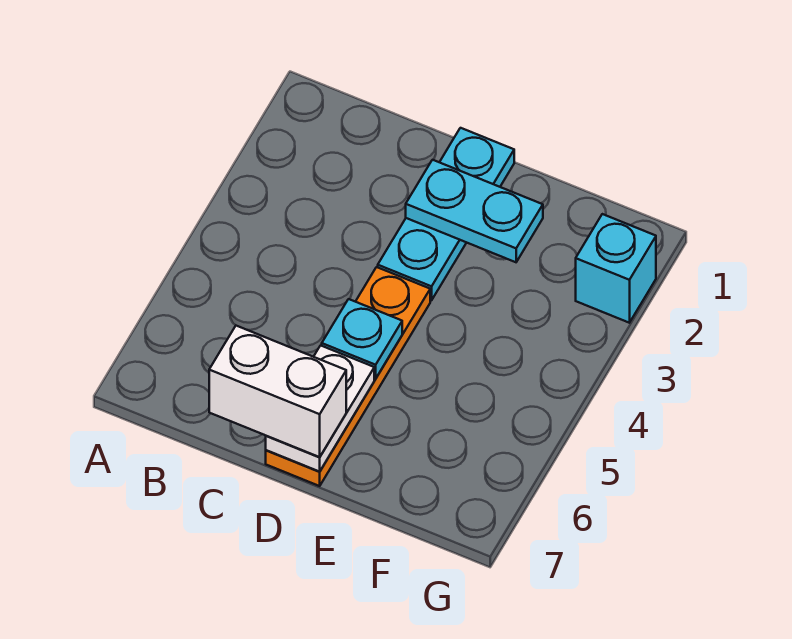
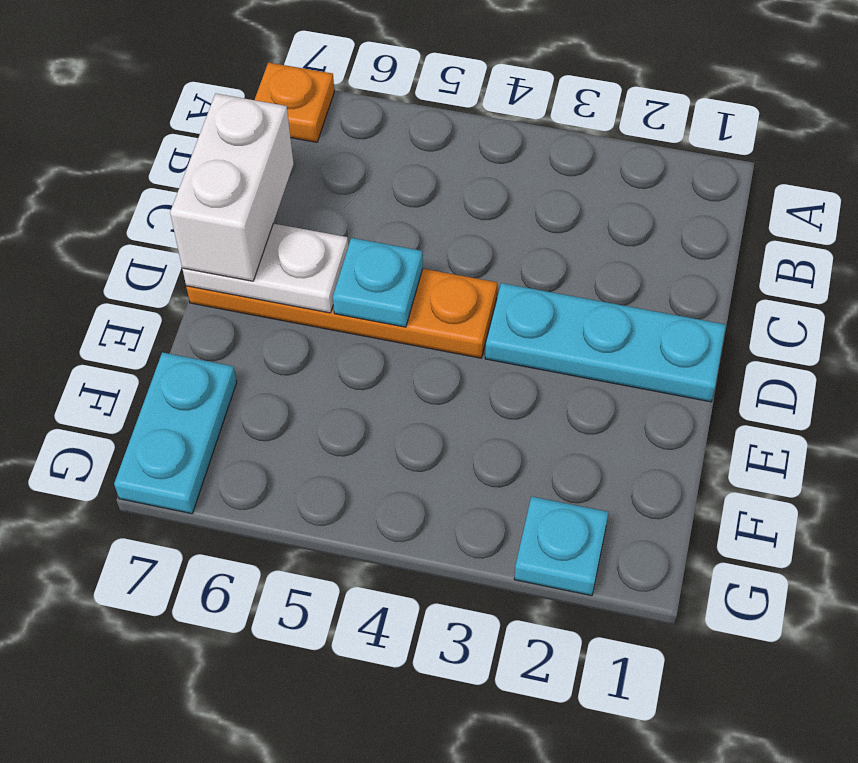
none -> orange 1x1 plate [255,62,334,142]
cyan 1x2 plate [406,160,543,262] -> cyan 1x2 plate moved to [114,352,237,514]
cyan 1x1 brick [576,214,656,323] -> cyan 1x1 plate [514,497,608,596]

